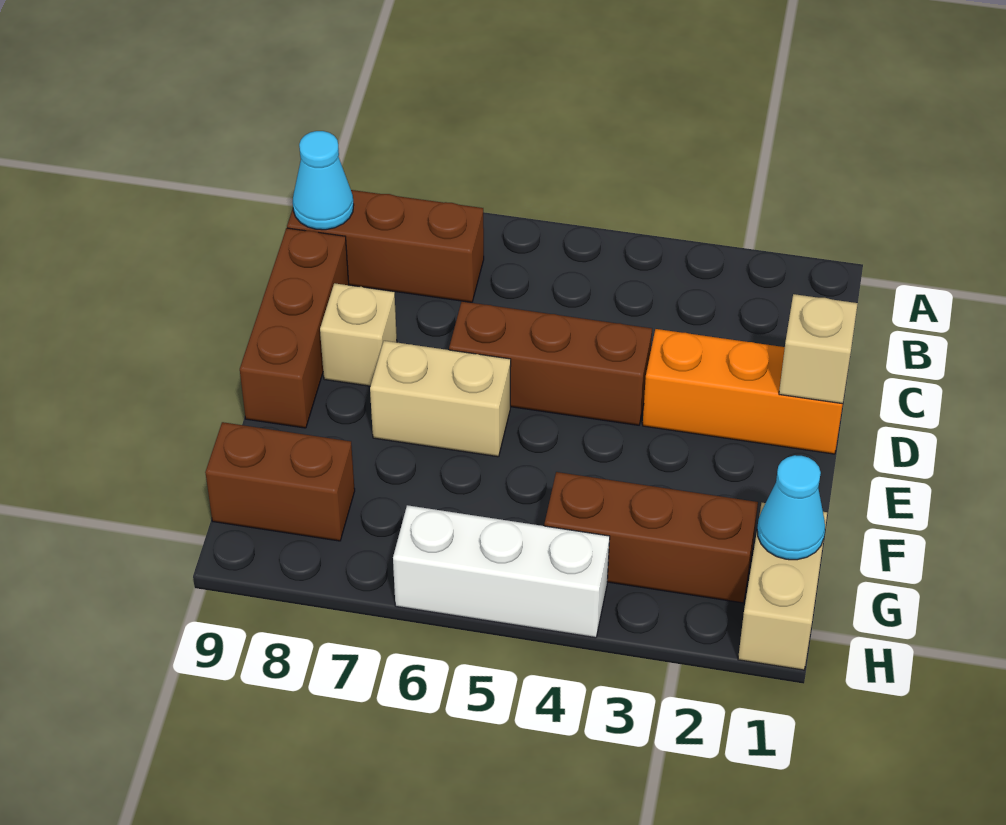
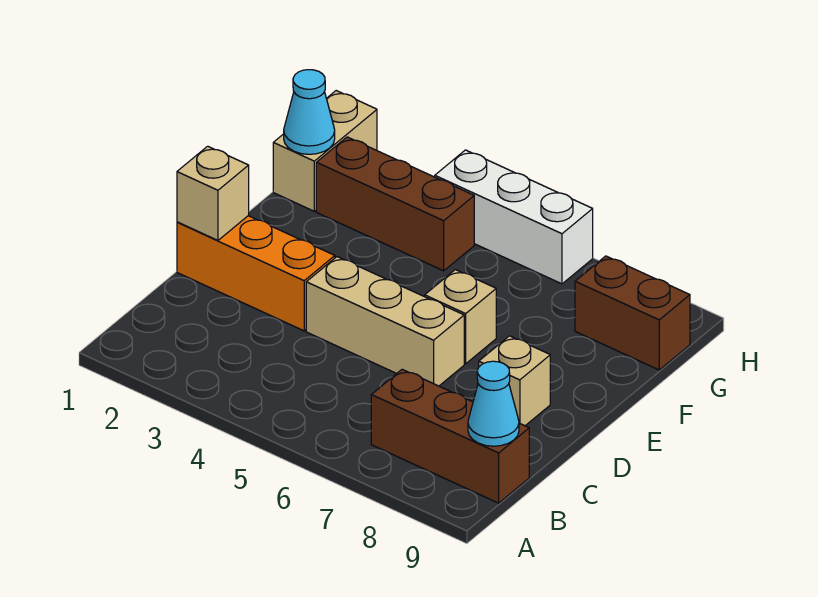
brown 1x3 brick [240,228,349,428] -> none
brown 1x3 brick [449,301,652,425] -> tan 1x3 brick [306,257,464,386]
tan 1x2 brick [370,341,511,457] -> tan 1x1 brick [425,270,496,364]

